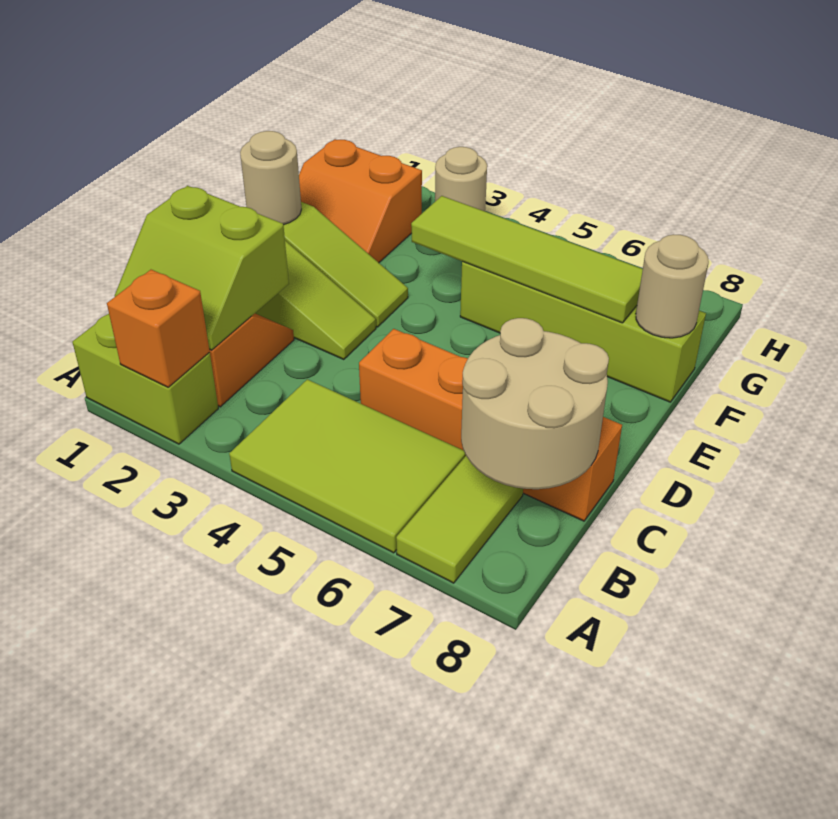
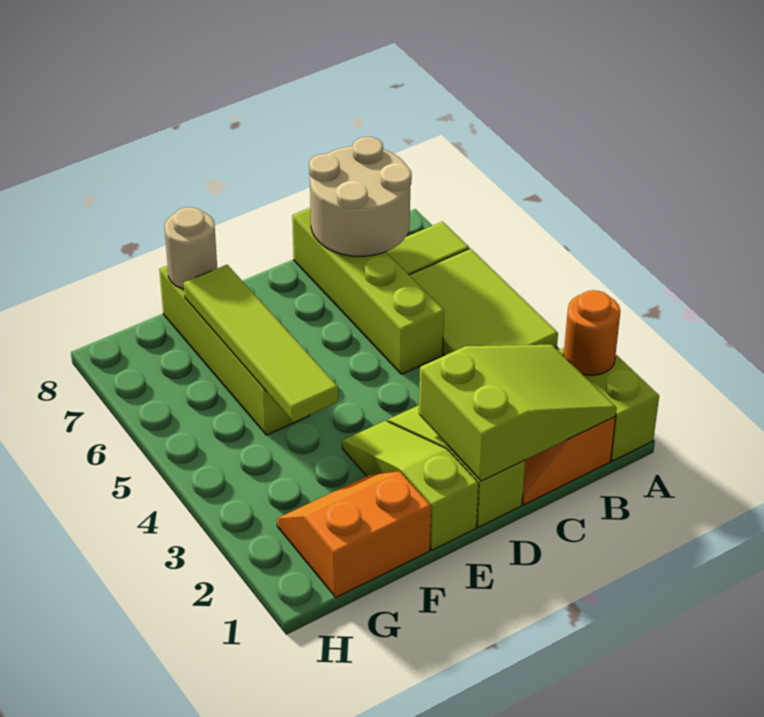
orange 1x1 brick [107,270,210,387] -> orange 1x1 round brick [564,290,620,375]
lime 2x2 slope [115,186,289,350] -> lime 2x3 slope [419,345,617,481]
orange 1x4 brick [359,329,622,521] -> lime 1x4 brick [292,207,444,374]
tan 1x1 round brick [240,131,301,225] -> none
orange 2x2 slope [299,139,422,263] -> orange 2x2 slope turned to [277,471,431,598]
tan 1x1 round brick [435,147,487,211] -> none

